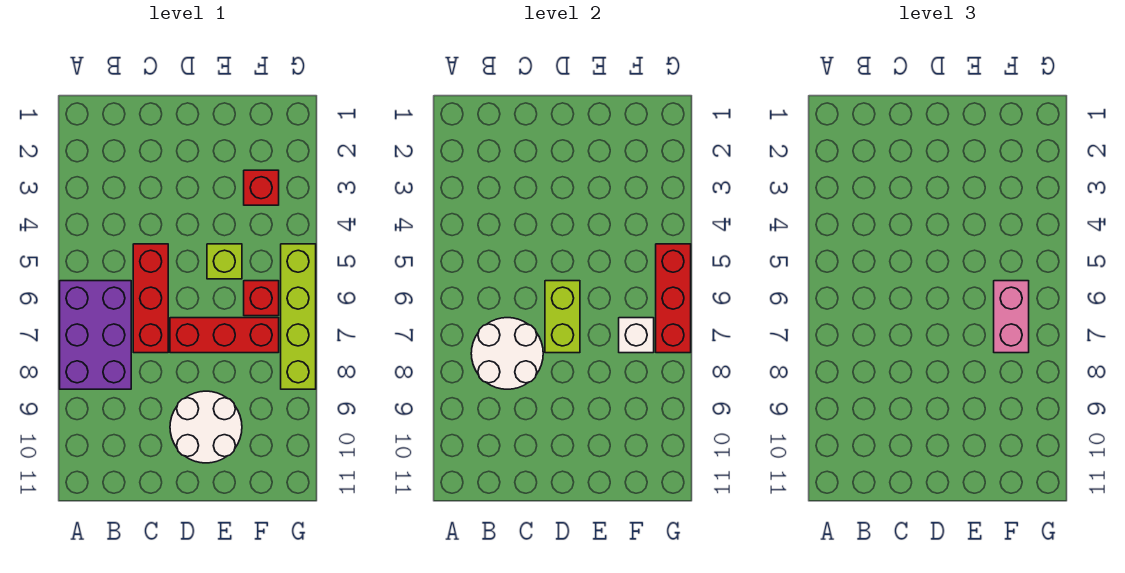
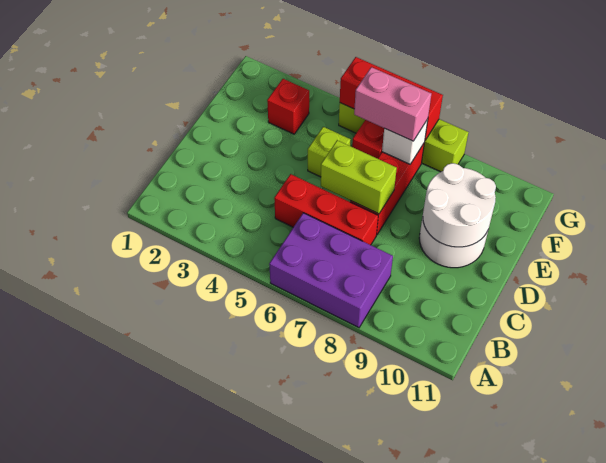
white 2x2 round brick [471,318,543,389] -> white 2x2 round brick moved to [423,163,496,247]

